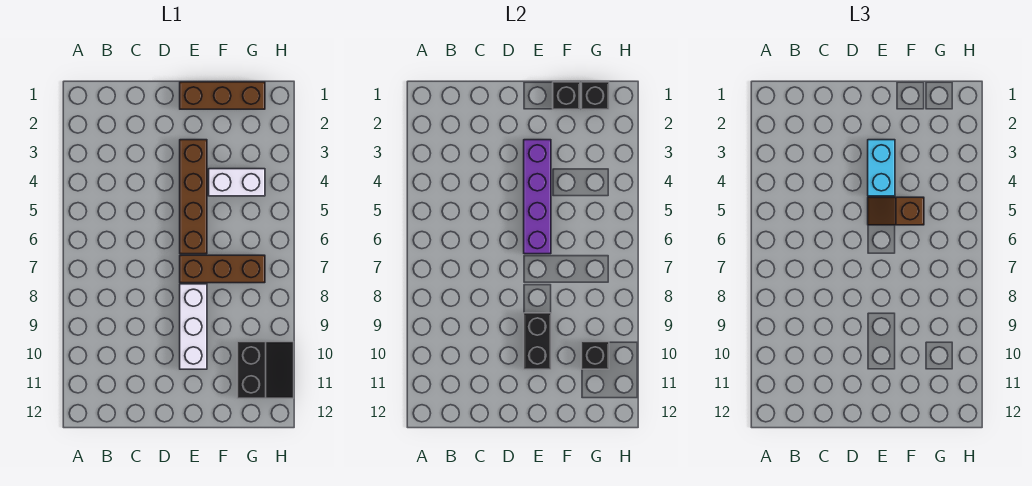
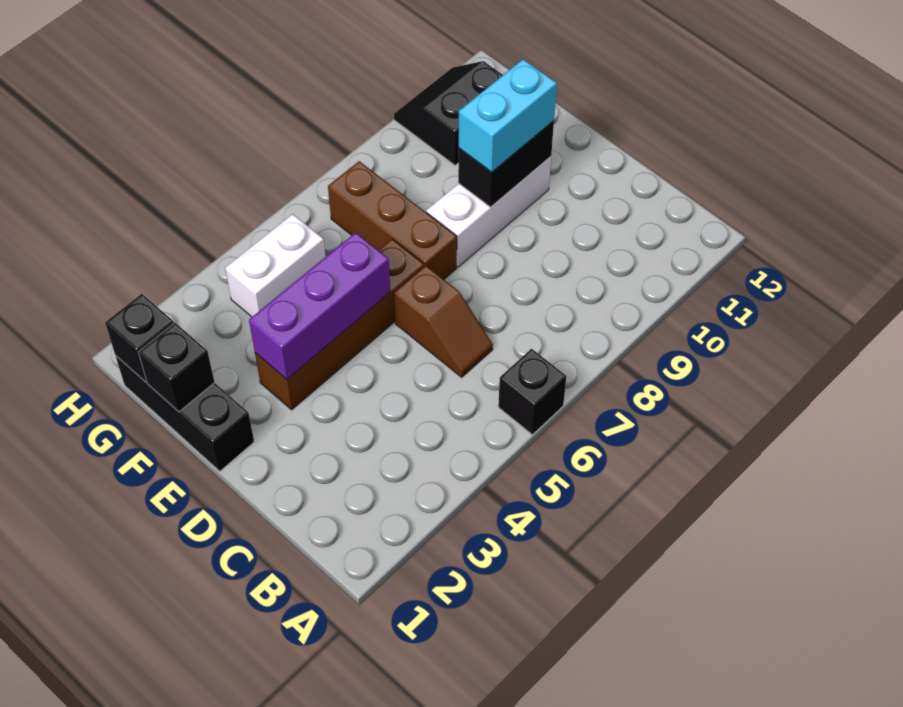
brown 1x3 brick [180,82,265,109] -> black 1x3 brick [115,355,254,471]
purple 1x4 brick [524,140,551,254] -> purple 1x3 brick [249,233,390,379]
cyan 1x2 brick [868,140,895,196] -> cyan 1x2 brick moved to [459,59,557,172]
brown 1x2 slope [868,197,924,225] -> brown 1x2 slope moved to [394,265,493,377]
white 1x2 brick [209,169,265,196] -> white 1x2 brick turned to [225,214,325,317]
black 1x1 brick [581,342,609,369] -> black 1x1 brick moved to [498,349,567,435]

